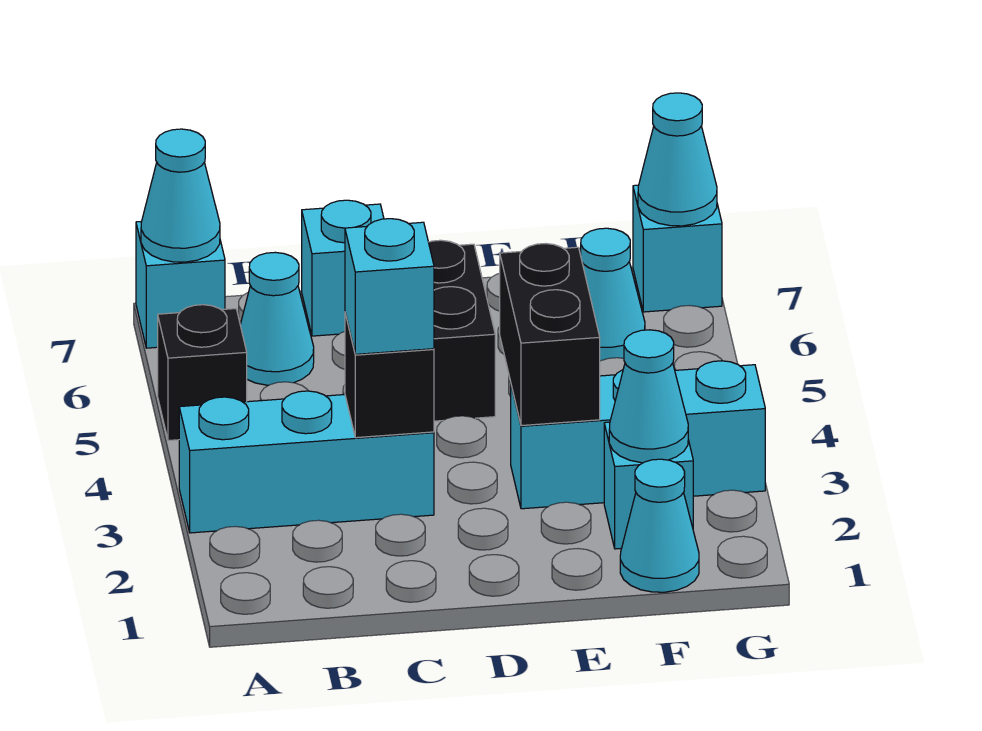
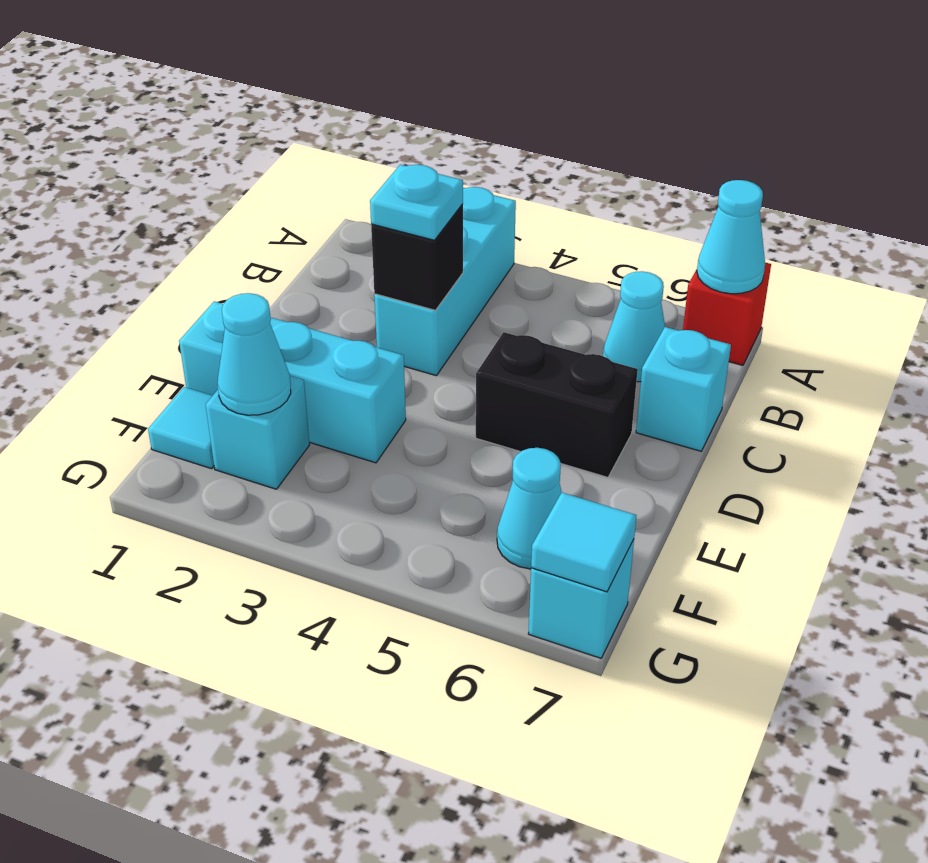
black 1x1 brick [158,305,247,441] -> none
cyan 1x1 brick [136,221,225,348] -> red 1x1 brick [683,263,771,365]
cyan 1x1 brick [345,219,434,354] -> cyan 1x1 plate [370,165,463,240]
cyan 1x3 brick [511,361,765,509] -> cyan 1x3 brick turned to [179,301,406,463]
black 1x2 brick [500,244,600,426] -> none
cyan 1x1 cone [620,459,699,592] -> cyan 1x1 tile [148,387,214,469]
cyan 1x1 cone [638,93,717,226] -> cyan 1x1 tile [531,493,637,592]

